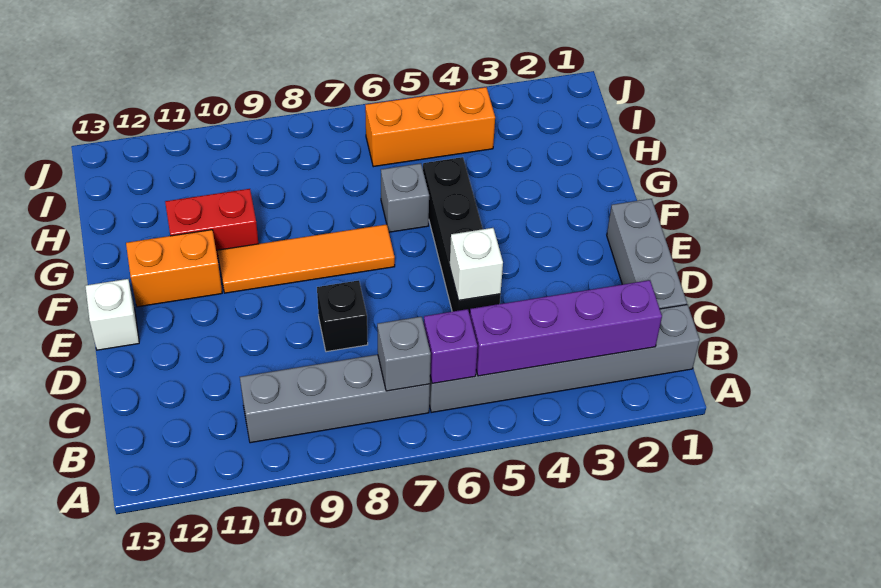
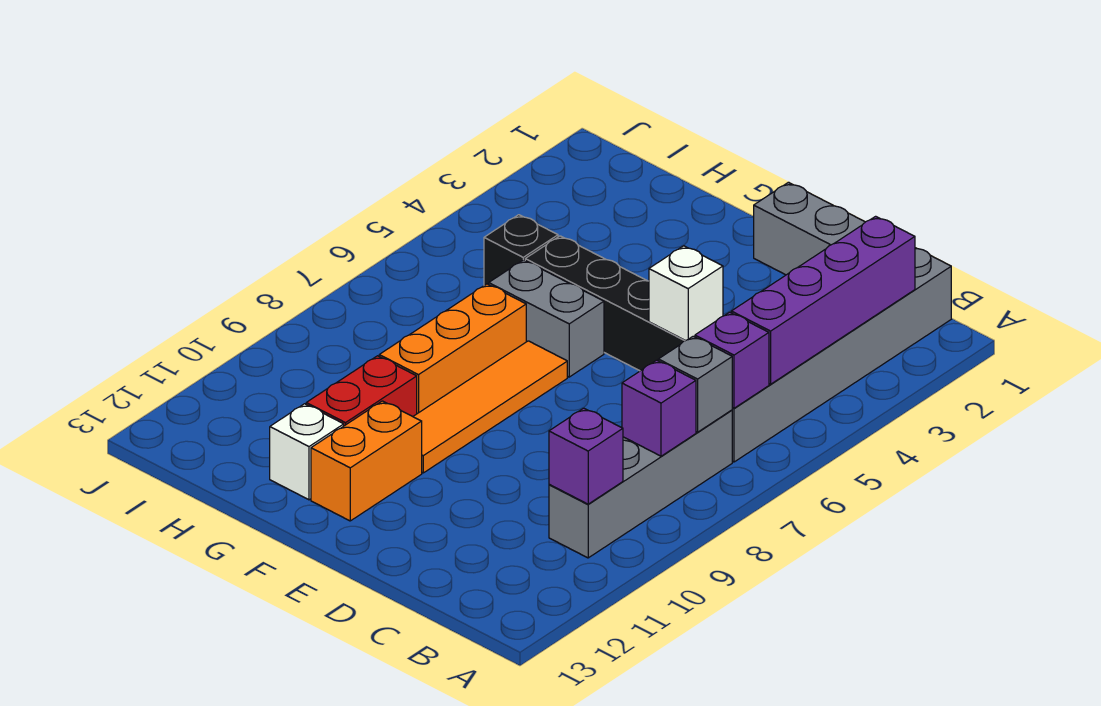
none -> purple 1x1 brick [622,360,696,456]
none -> purple 1x1 brick [549,408,623,504]
black 1x1 brick [317,280,368,352] -> black 1x1 brick moved to [484,215,558,285]
white 1x1 brick [85,279,139,350] -> white 1x1 brick moved to [270,404,344,500]
grey 1x1 brick [381,163,429,232] -> grey 1x2 brick [489,260,604,377]
orange 1x3 brick [365,87,495,167] -> orange 1x3 brick moved to [379,284,526,414]

